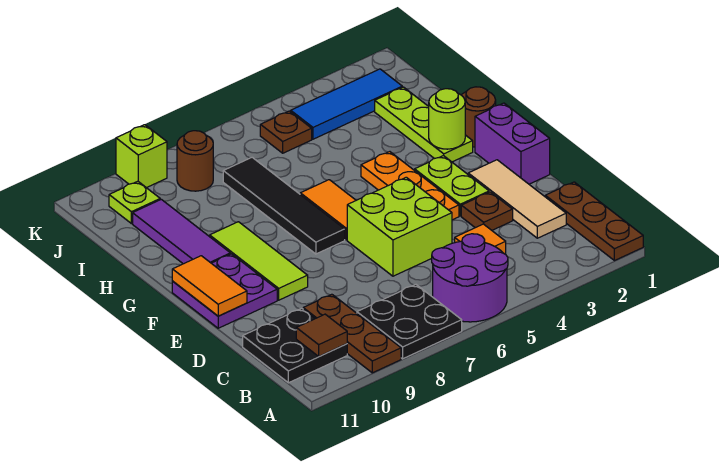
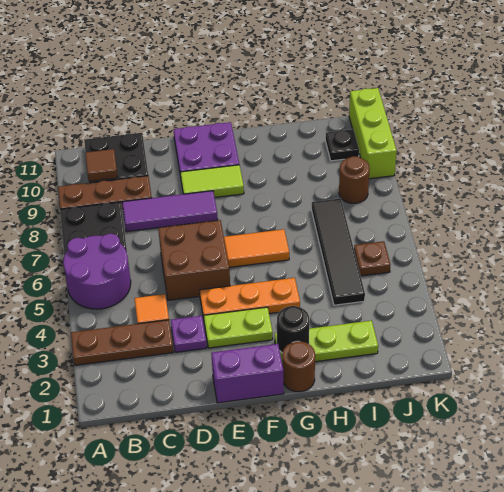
brown 1x3 plate [545,182,643,261] -> brown 1x3 plate moved to [71,320,173,365]
tan 1x3 tile [468,160,566,238] -> none
brown 1x1 plate [461,192,513,230] -> purple 1x1 plate [171,316,207,352]
lime 2x2 brick [347,177,452,276] -> brown 2x2 brick [158,220,230,300]
lime 1x3 tile [210,222,308,300] -> lime 1x2 tile [180,165,244,197]
orange 1x2 tile [172,256,247,316] -> none
black 1x4 tile [223,157,345,254] -> black 1x4 tile turned to [312,198,365,305]
lime 1x1 round brick [429,89,465,149] -> black 1x1 round brick [277,306,309,352]
purple 1x3 tile [133,199,230,264] -> purple 1x3 tile moved to [122,191,218,232]
blue 1x3 tile [291,69,402,139] -> none
lime 1x1 plate [109,181,160,224] -> black 1x1 plate [325,129,359,161]
lime 1x1 brick [116,125,167,188] -> lime 1x3 brick [349,88,397,179]

